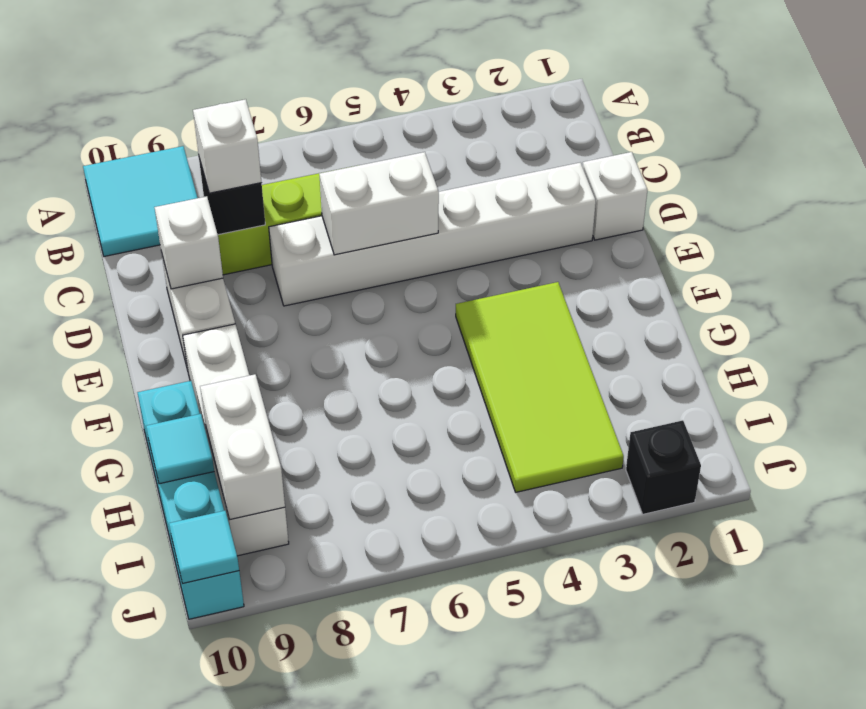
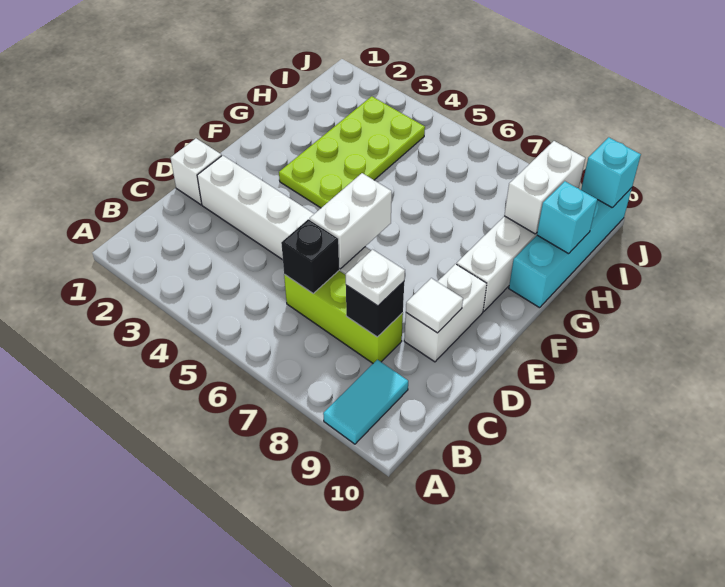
cyan 2x2 tile [83,146,197,256] -> cyan 1x2 tile [323,360,408,444]
white 1x1 brick [193,99,261,193] -> white 1x1 plate [346,250,405,306]
white 1x2 brick [319,152,439,255] -> white 1x2 brick turned to [310,173,392,269]
white 1x1 brick [154,196,223,289] -> white 1x1 tile [406,278,463,333]
lime 2x4 tile [456,282,624,492] -> lime 2x4 plate [279,96,425,208]
cyan 1x1 tile [146,414,214,484] -> cyan 1x1 brick [537,181,597,254]
black 1x1 brick [626,420,701,514] -> black 1x1 brick moved to [281,219,339,293]
cyan 1x1 tile [169,511,239,584] -> cyan 1x1 brick [581,137,641,207]

